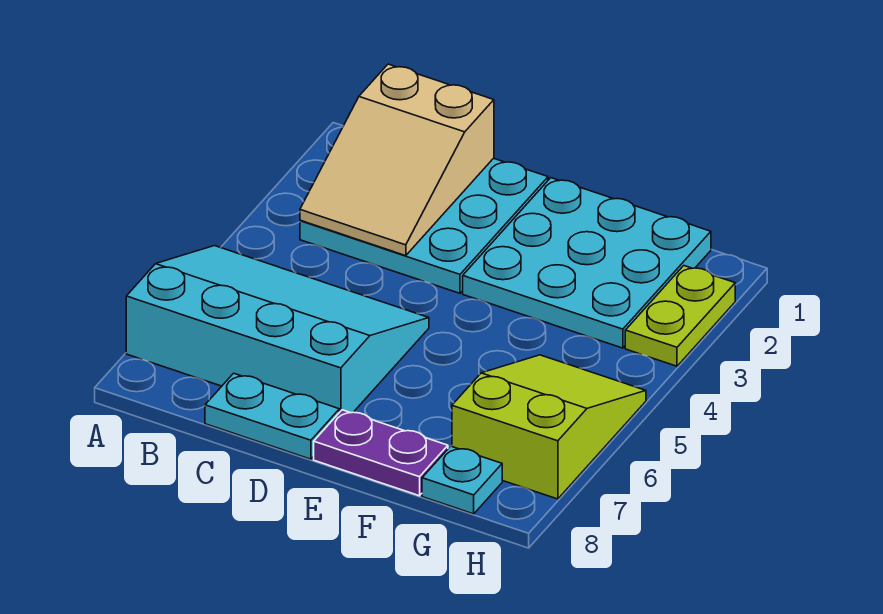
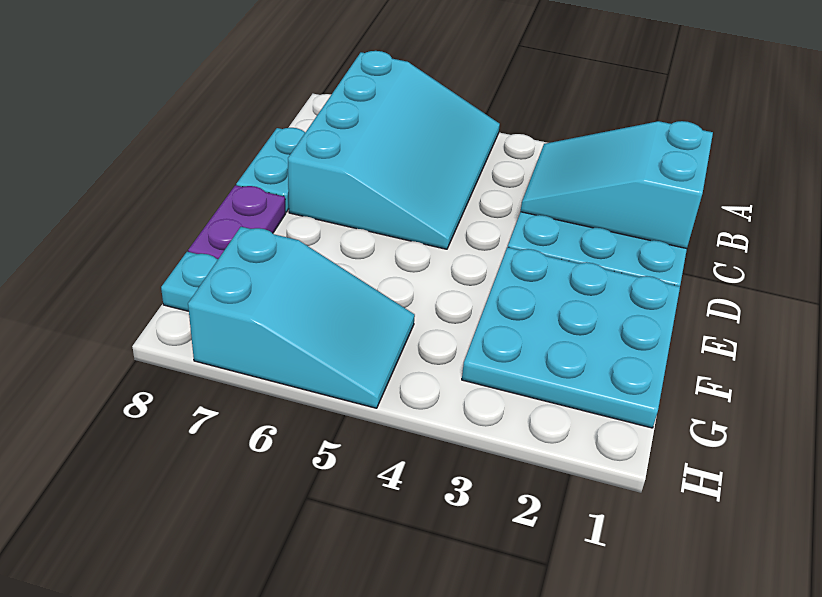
tan 2x3 slope [300,64,494,256] -> cyan 2x3 slope [521,121,713,249]
lime 2x3 slope [452,355,646,499] -> cyan 2x3 slope [188,227,415,408]
lime 1x2 plate [625,266,735,366] -> none

